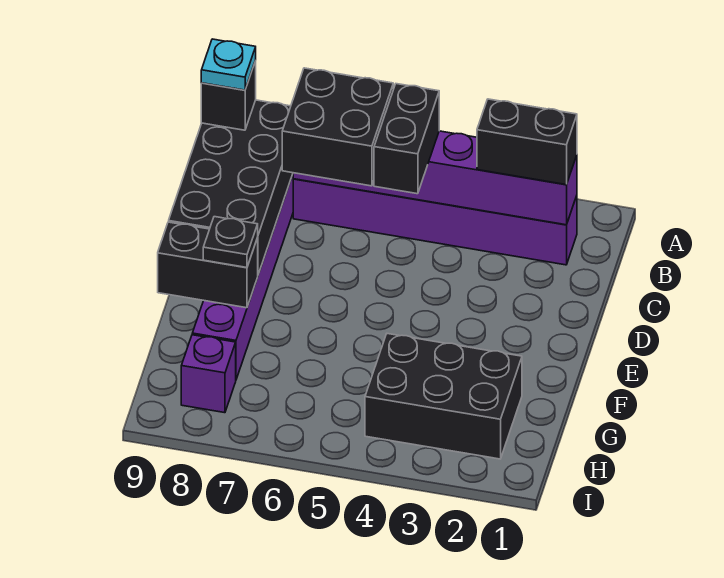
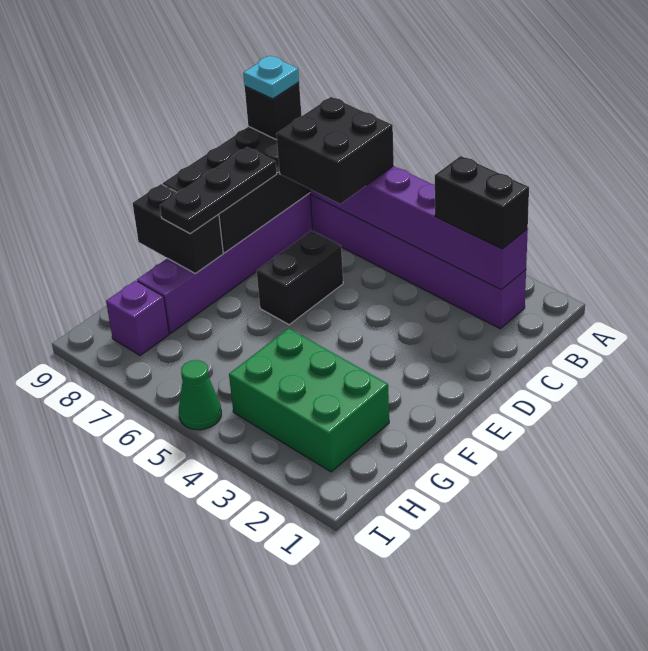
black 1x2 brick [374,84,439,194] -> black 1x2 brick moved to [257,231,343,325]
black 1x1 plate [203,217,258,268] -> black 1x3 plate [160,147,277,234]
black 2x3 brick [365,334,522,459] -> green 2x3 brick [229,328,389,472]
none -> green 1x1 cone [179,360,221,430]

